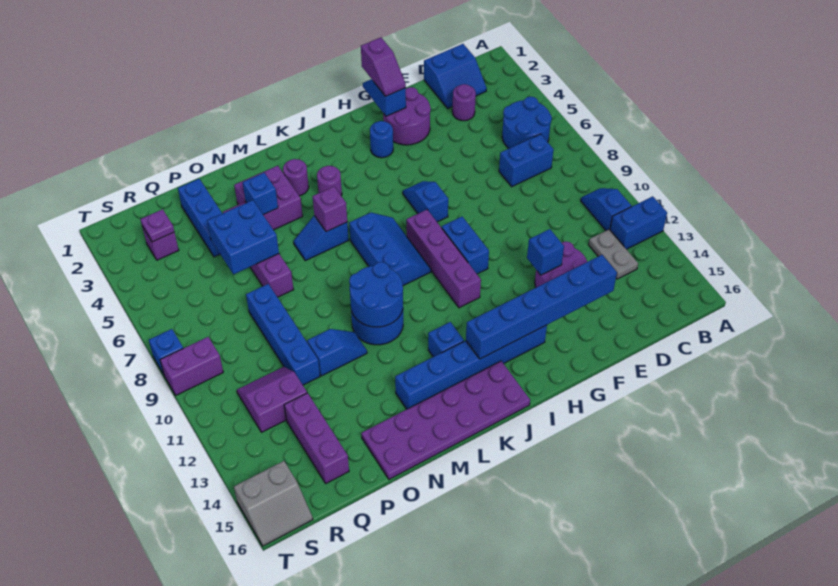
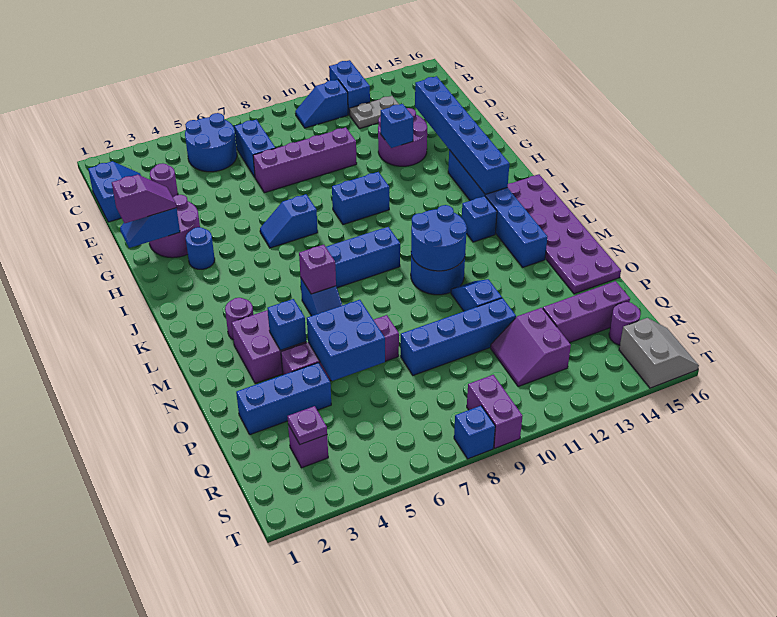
purple 1x4 brick [406,210,481,308] -> purple 1x4 brick moved to [253,127,357,193]
purple 1x1 round brick [317,166,342,196] -> purple 1x1 round brick moved to [609,302,641,345]

